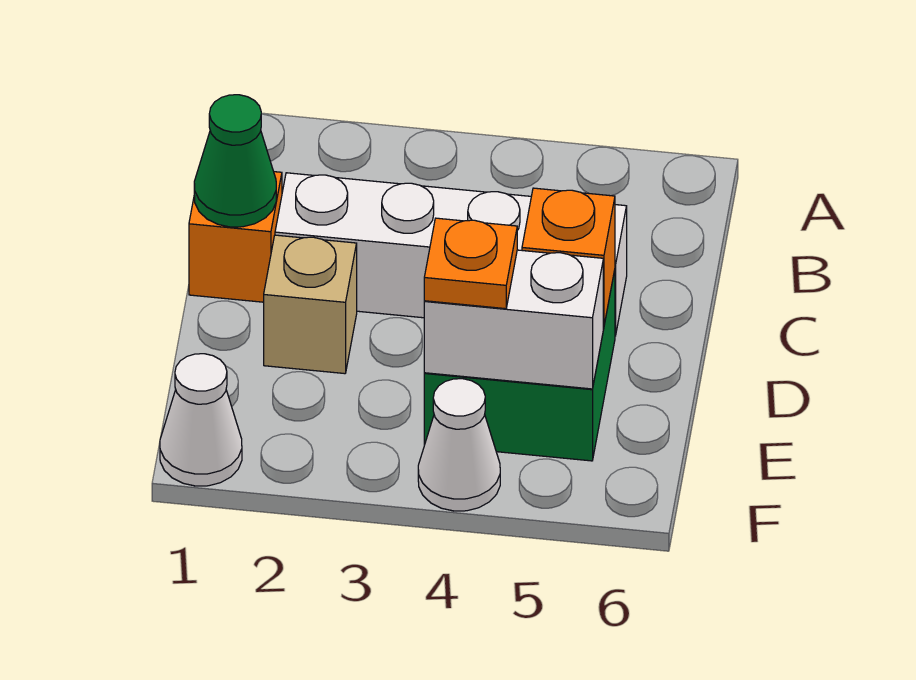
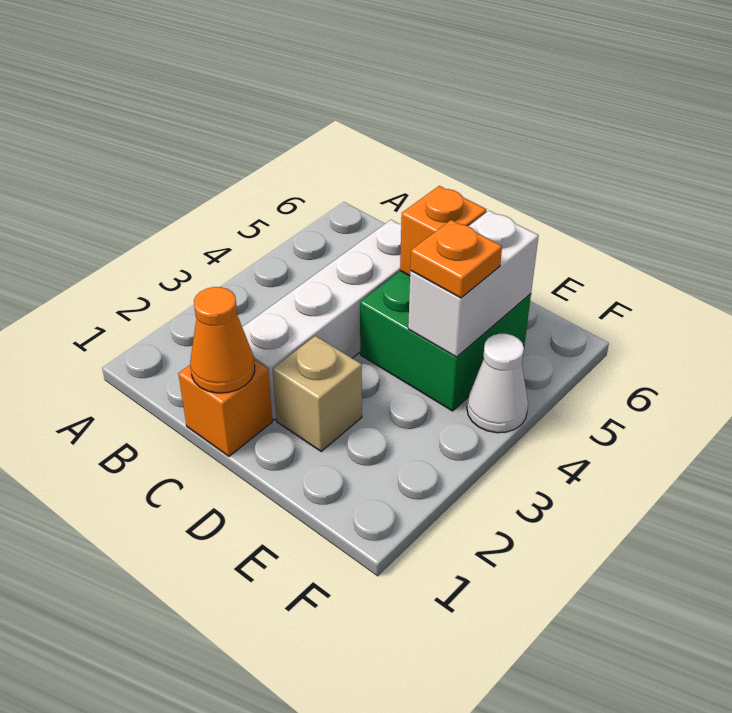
green 1x1 cone [194,95,276,227] -> orange 1x1 cone [190,287,255,393]
white 1x1 cone [160,354,242,486] -> none

